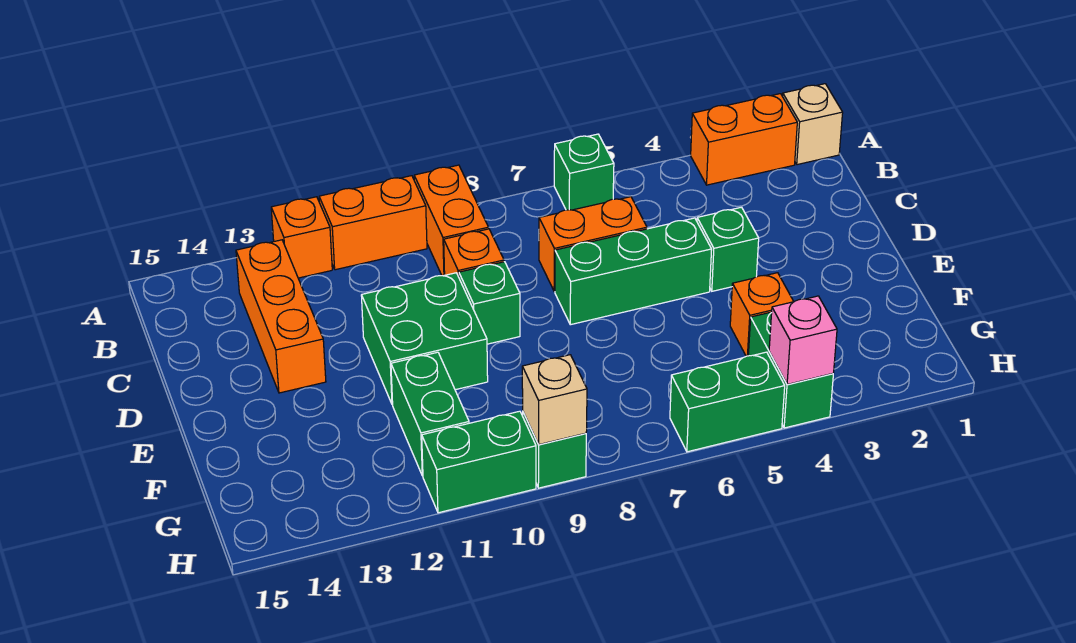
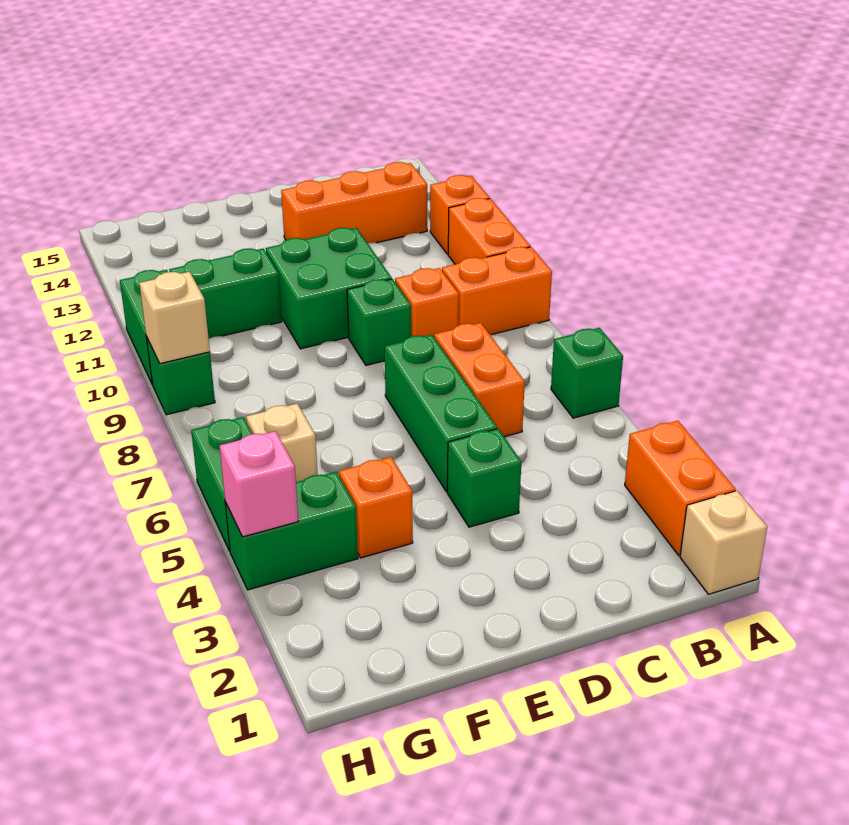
none -> tan 1x1 brick [246,404,318,482]

